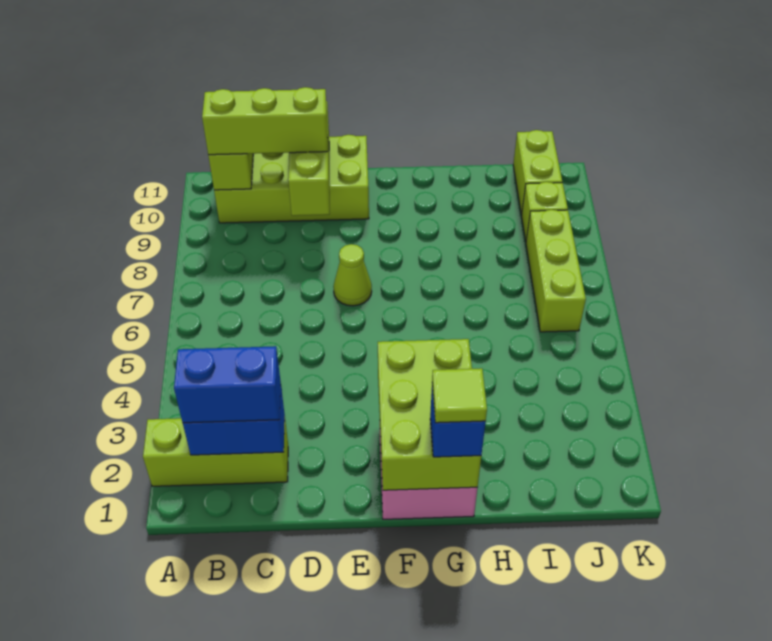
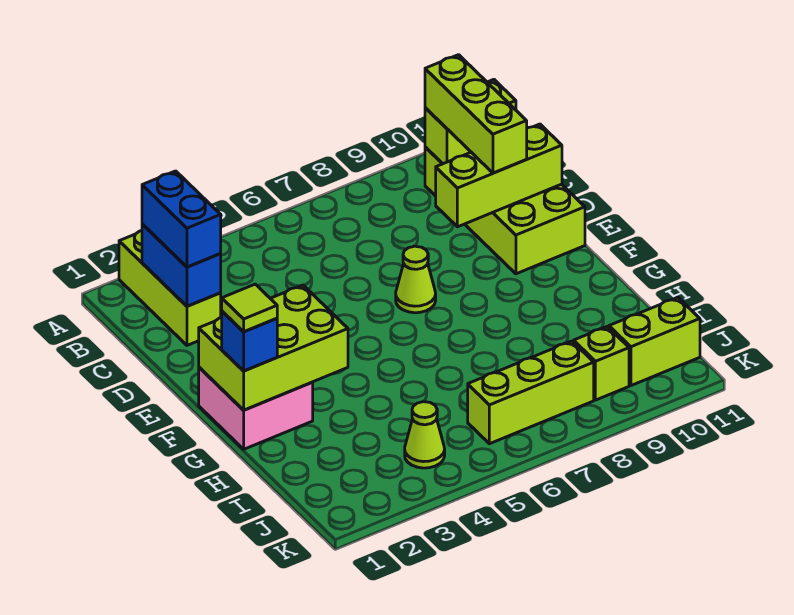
none -> lime 1x1 cone [405,402,445,468]

